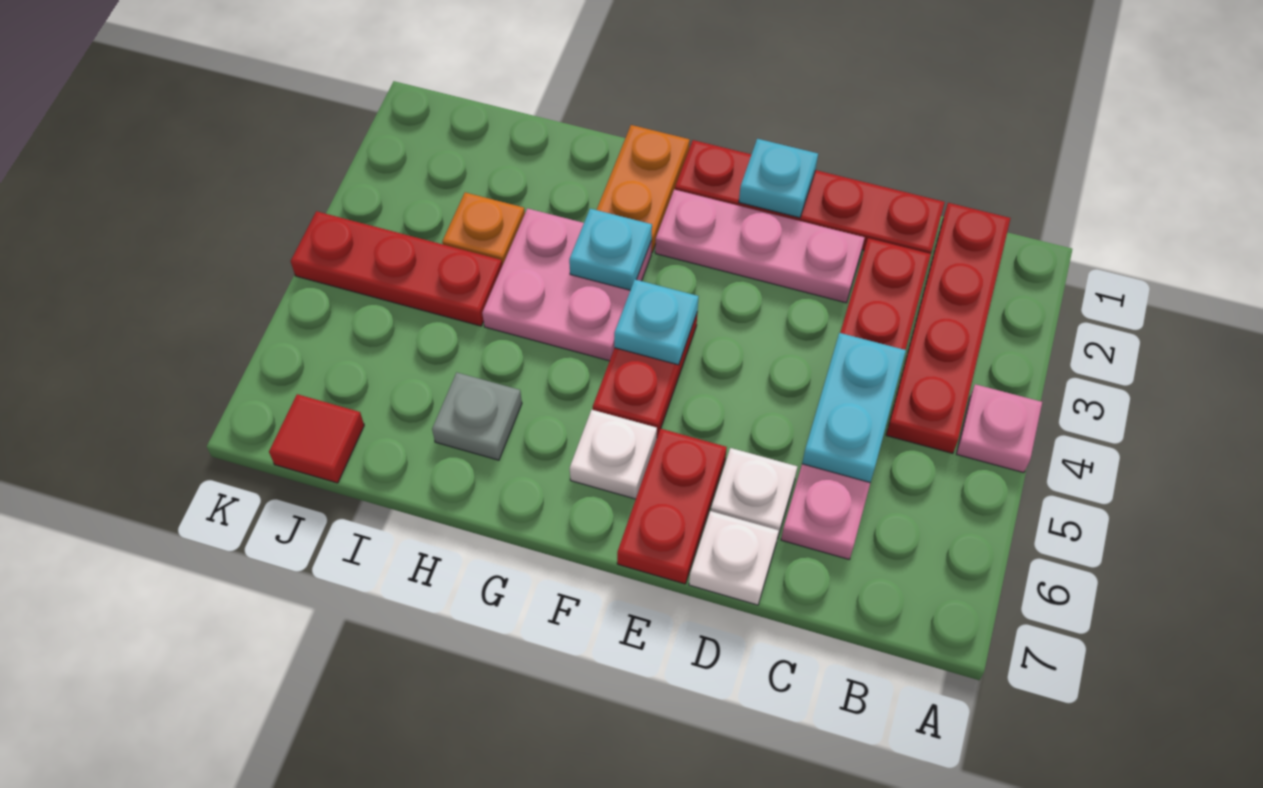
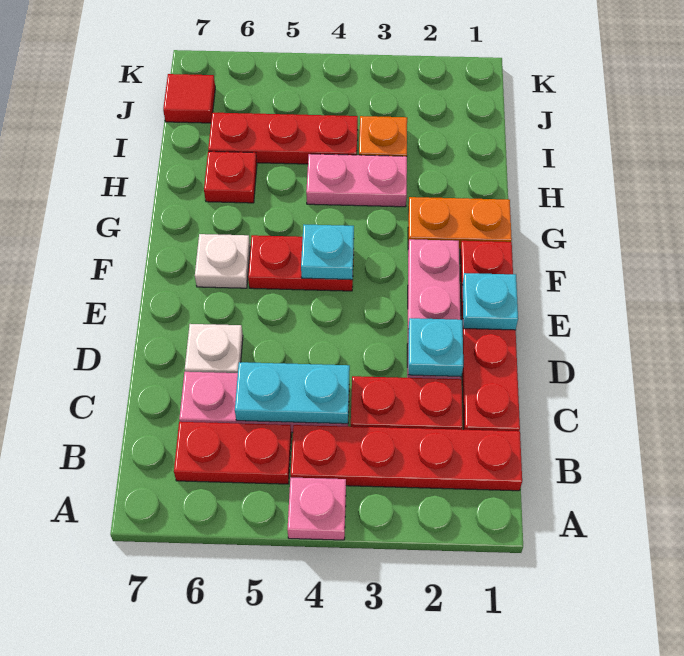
white 1x1 plate [689,511,779,605] -> none
red 1x2 plate [617,429,727,584] -> red 1x2 plate moved to [174,422,291,484]
pink 2x2 plate [482,208,652,361] -> pink 1x2 plate [306,154,407,207]
cyan 1x1 plate [569,209,652,290] -> cyan 1x1 plate moved to [408,318,463,377]
grey 1x1 plate [432,373,522,460] -> red 1x1 plate [204,151,257,203]
red 1x3 plate [291,211,502,326] -> red 1x3 plate turned to [208,113,358,164]

